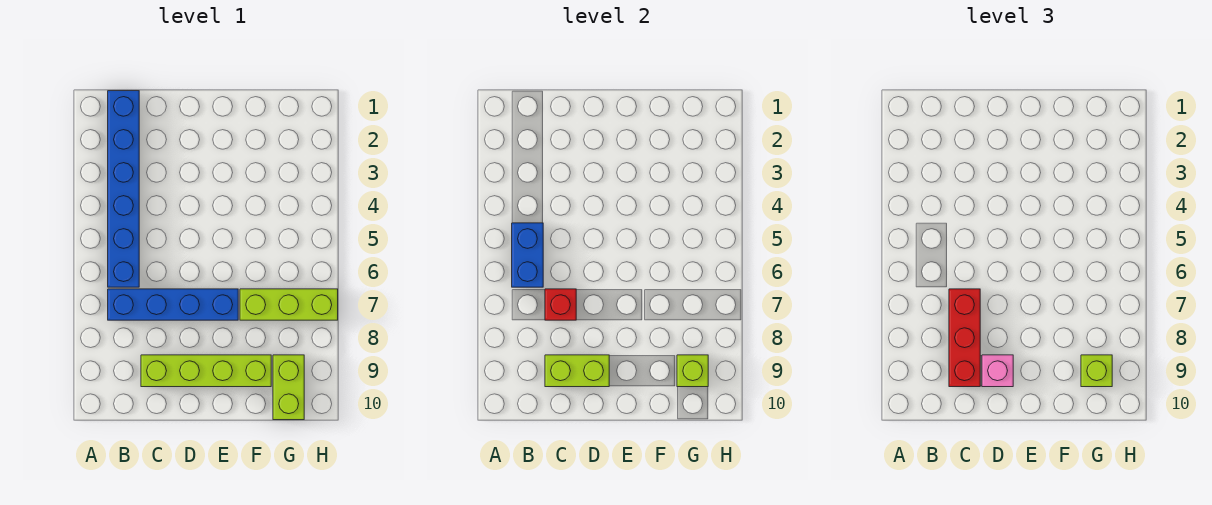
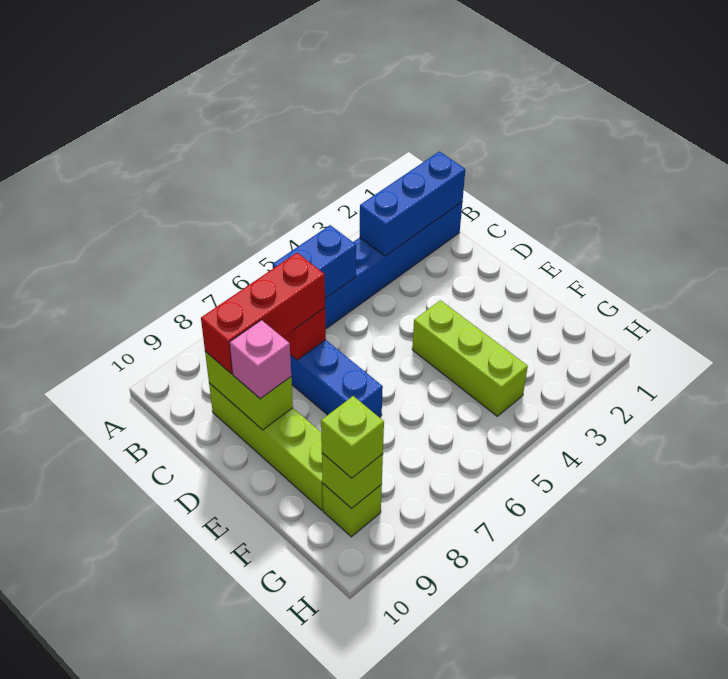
none -> blue 1x3 brick [360,152,465,256]
lime 1x3 brick [240,289,338,320] -> lime 1x3 brick moved to [412,300,528,416]
lime 1x2 brick [273,355,304,420] -> lime 1x1 brick [323,484,382,537]

